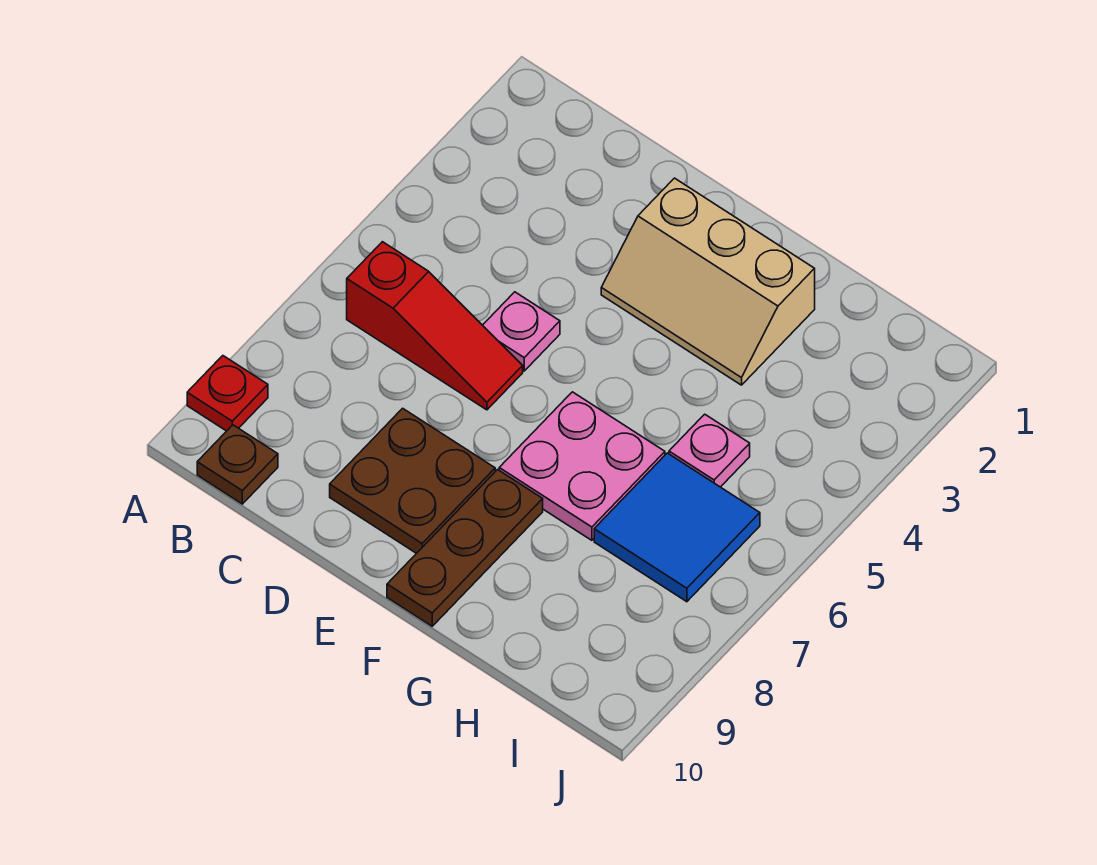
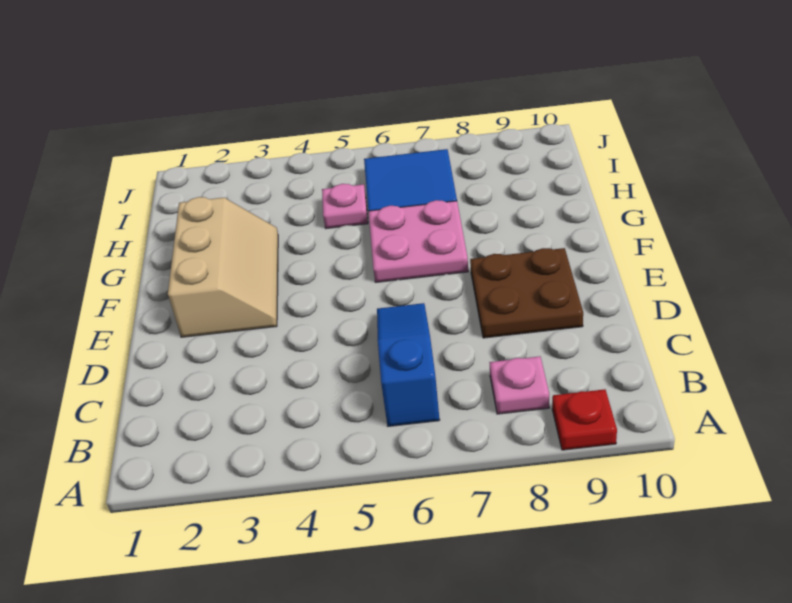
red 1x3 slope [347,242,523,410] -> blue 1x3 slope [377,303,440,426]
brown 1x1 plate [197,425,278,504] -> none
pink 1x1 plate [483,292,560,371] -> pink 1x1 plate moved to [489,356,549,414]
brown 1x3 plate [387,470,543,626] -> none

